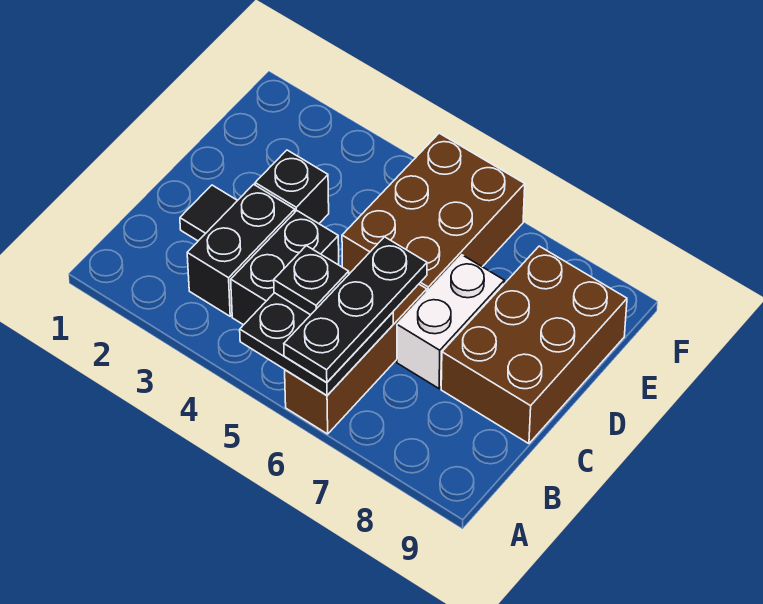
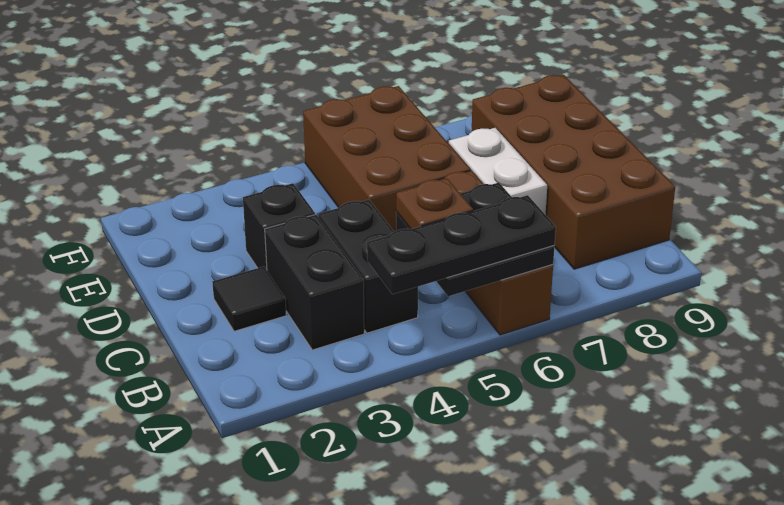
black 1x3 plate [284,237,427,383] -> black 1x3 plate turned to [367,195,556,294]
black 1x1 plate [274,246,349,315] -> brown 1x1 plate [396,179,473,229]
brown 2x3 brick [441,246,627,444] -> brown 2x4 brick [472,75,675,269]

